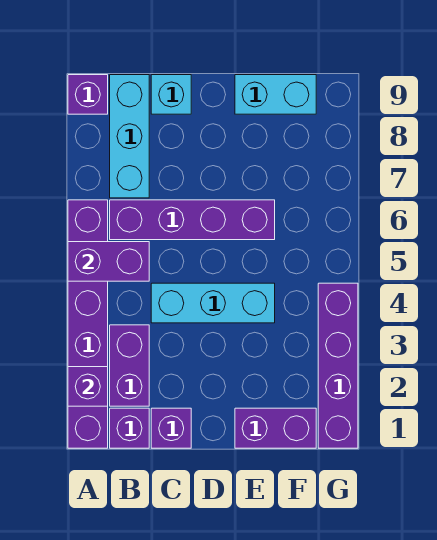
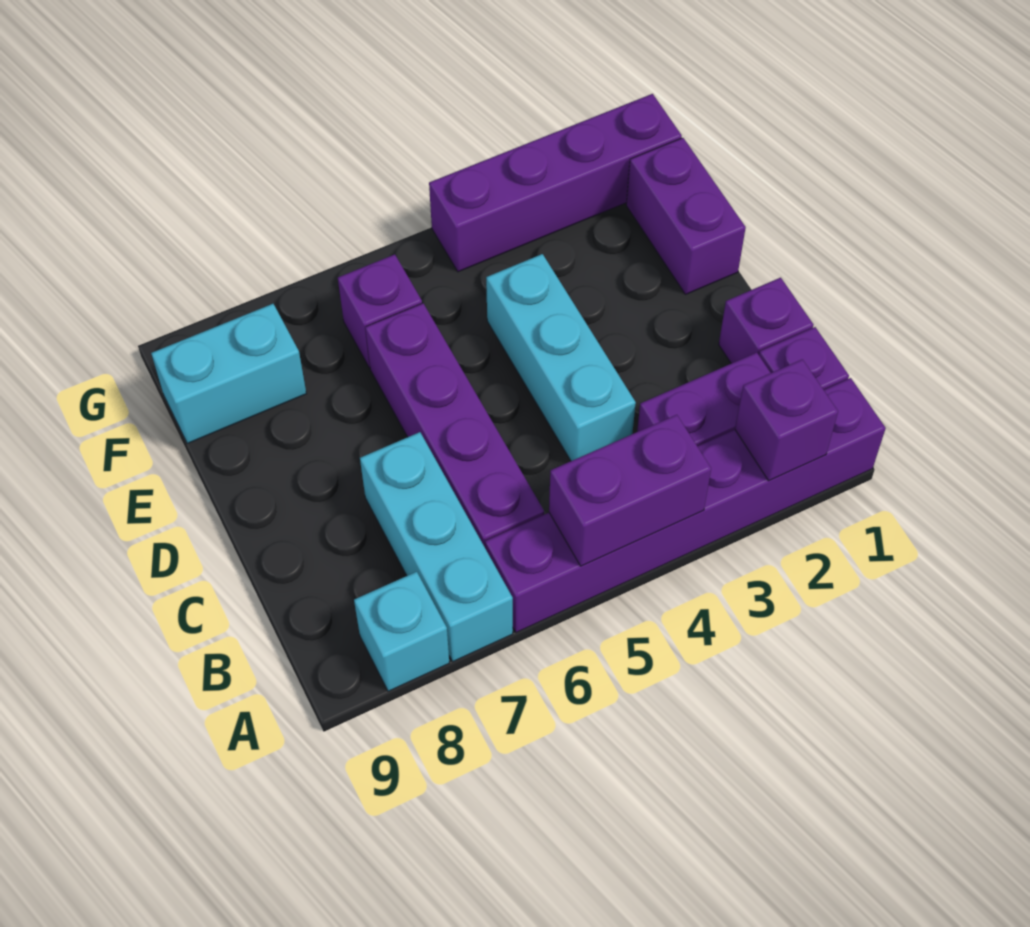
purple 1x2 brick [68,242,149,281] -> purple 1x2 brick turned to [549,415,711,566]
purple 1x1 brick [68,75,108,114] -> purple 1x1 brick moved to [338,254,422,368]
cyan 1x3 brick [110,75,149,198] -> cyan 1x3 brick turned to [360,432,513,662]
cyan 1x1 brick [151,75,191,114] -> cyan 1x1 brick moved to [354,572,449,691]
cyan 1x2 brick [235,75,316,114] -> cyan 1x2 brick turned to [151,304,306,444]

